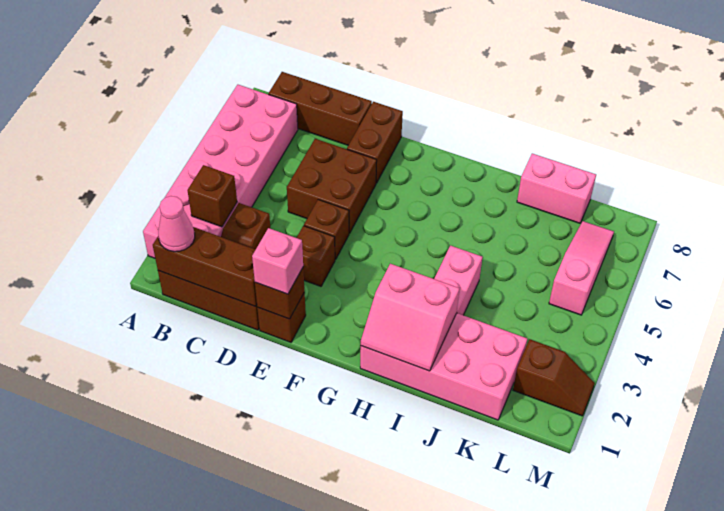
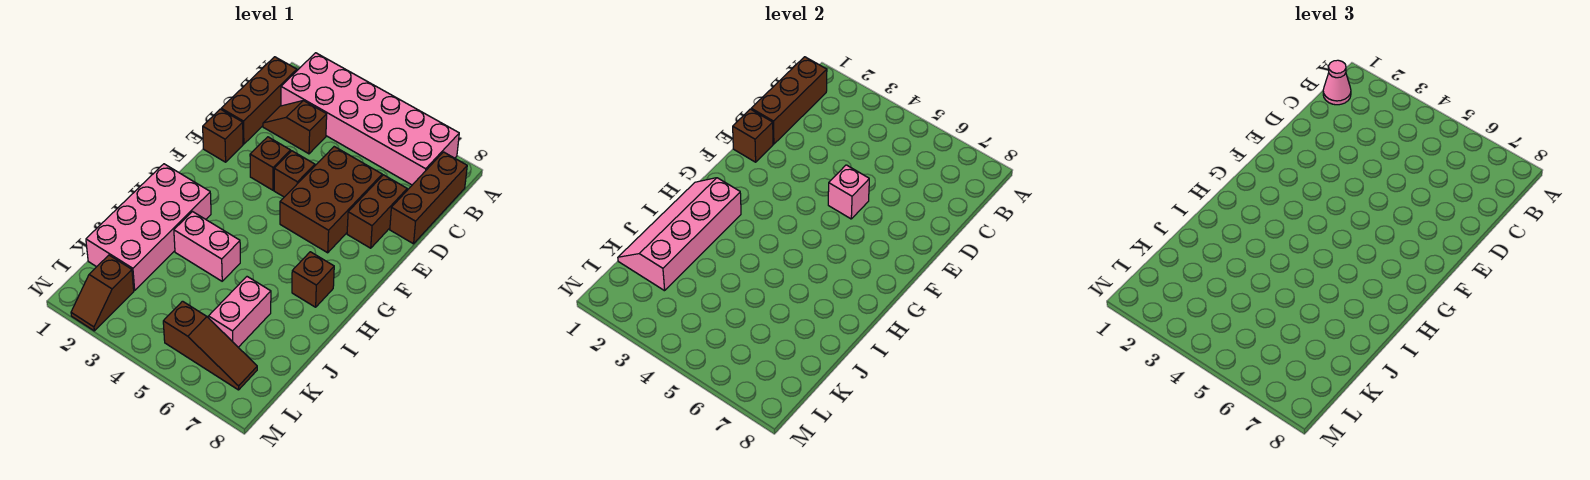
brown 1x1 brick [187,165,237,227] -> brown 1x1 brick moved to [292,252,334,307]
brown 2x2 brick [287,139,377,234] -> brown 2x3 brick [280,147,382,253]
pink 1x1 brick [252,228,303,294] -> pink 1x1 brick moved to [828,165,869,219]
brown 1x2 brick [347,102,403,183] -> brown 1x2 brick turned to [347,175,407,248]
pink 2x2 slope [361,264,460,371] -> pink 2x4 slope [618,178,741,291]
pink 1x2 brick [517,154,596,223] -> pink 1x2 brick moved to [209,277,271,347]
pink 1x3 slope [549,221,614,315] -> brown 1x3 slope [163,301,257,390]

